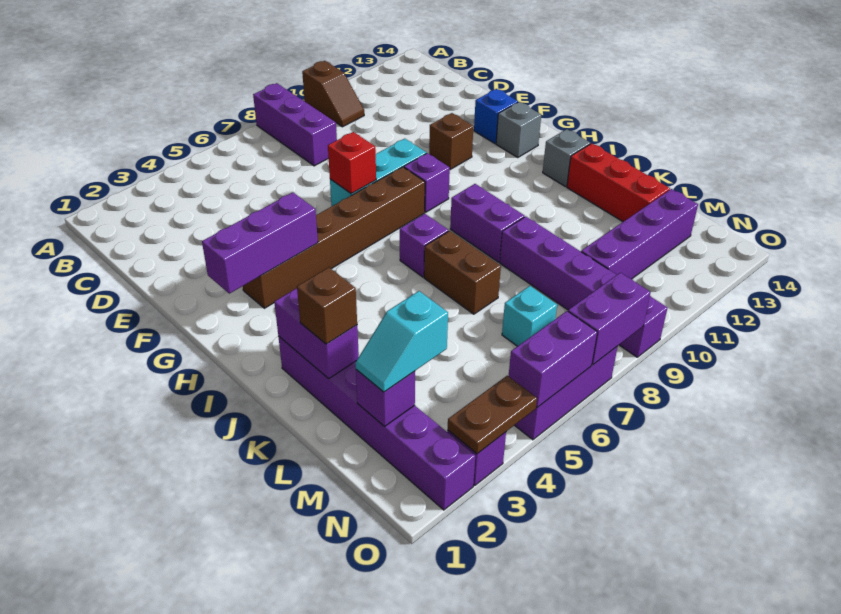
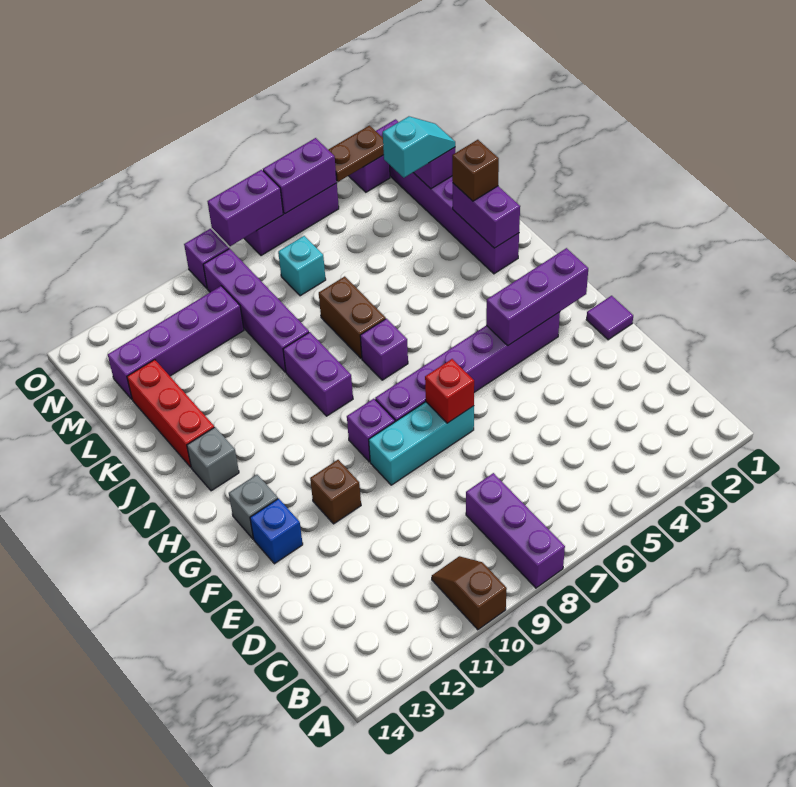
none -> purple 1x1 tile [586,296,633,340]
brown 1x6 brick [243,167,425,308] -> purple 1x6 brick [375,312,560,422]

